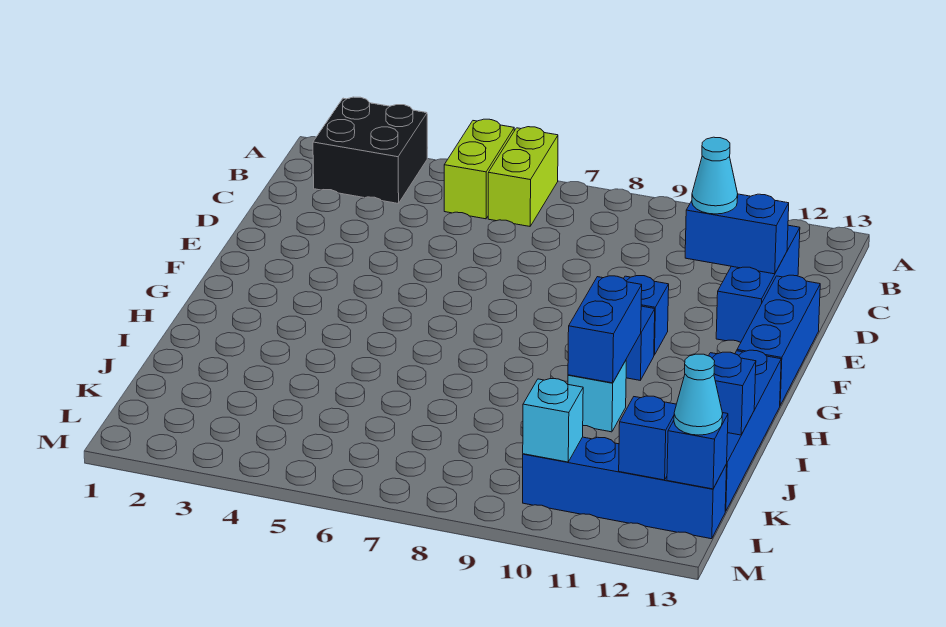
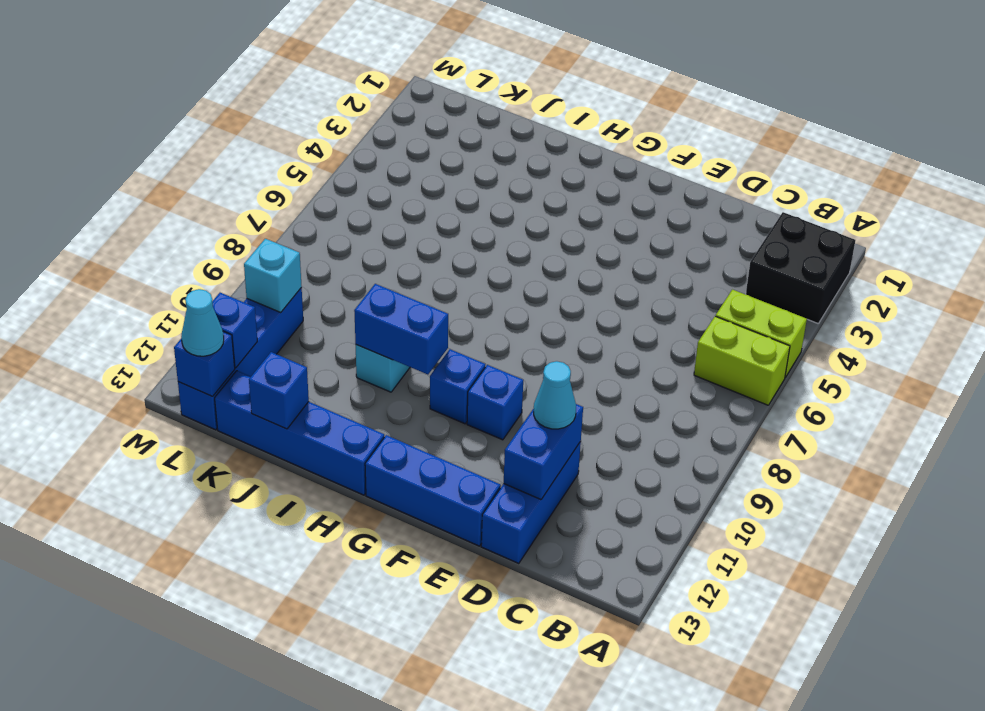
blue 1x3 brick [716,225,800,342] -> blue 1x3 brick turned to [481,442,581,563]

